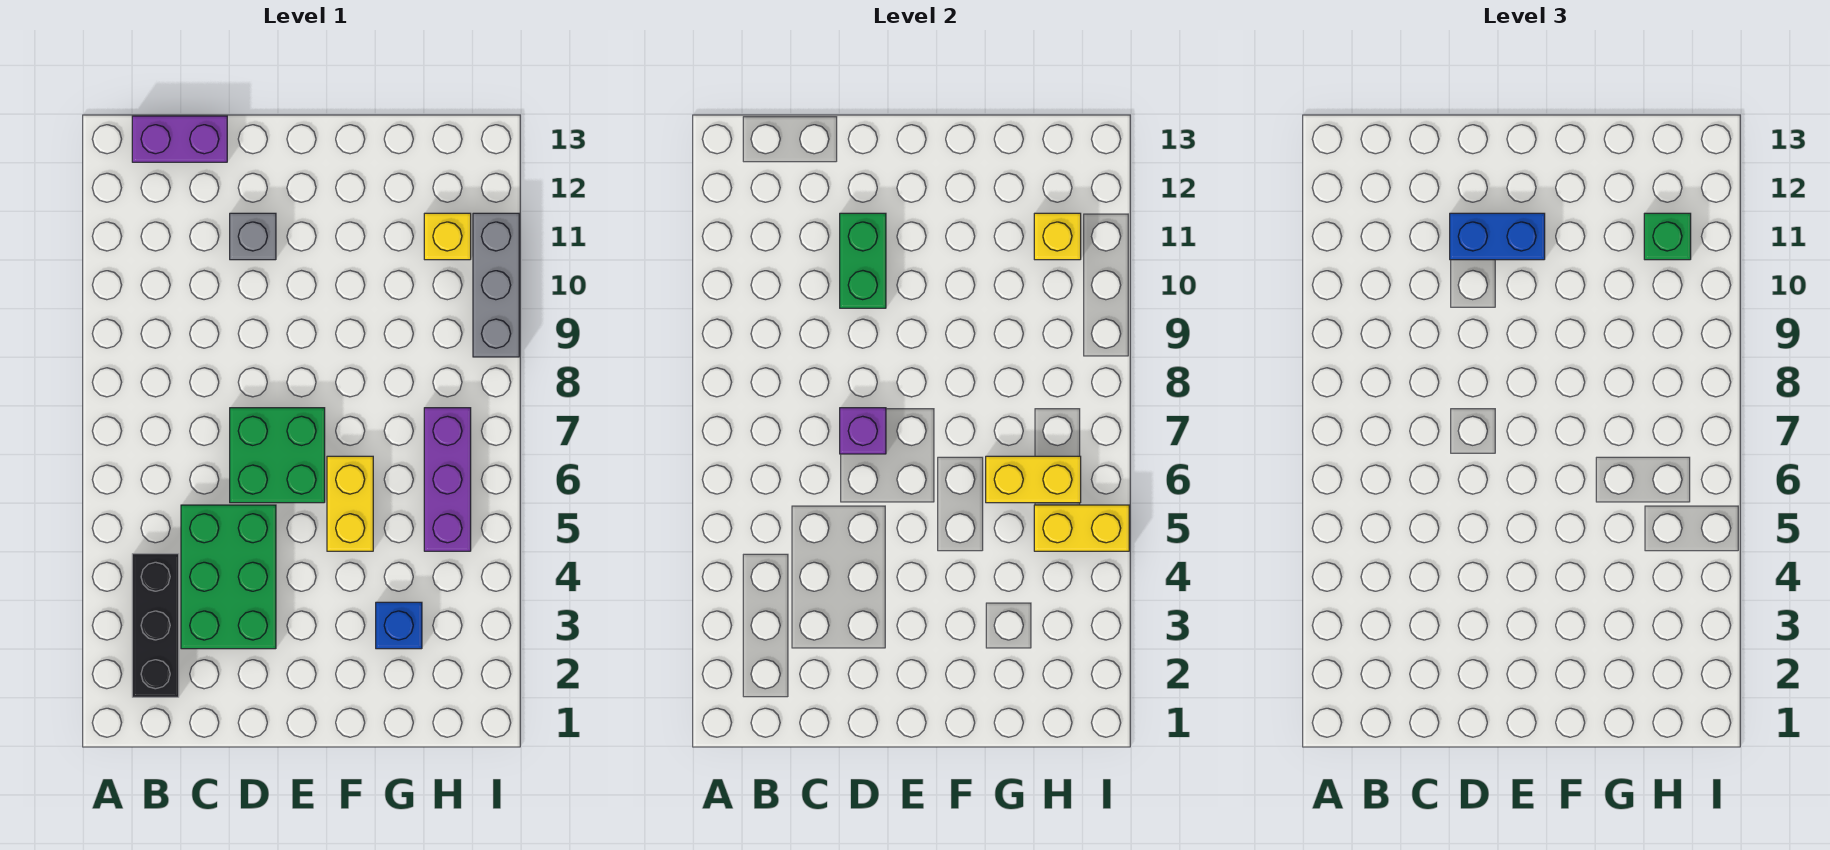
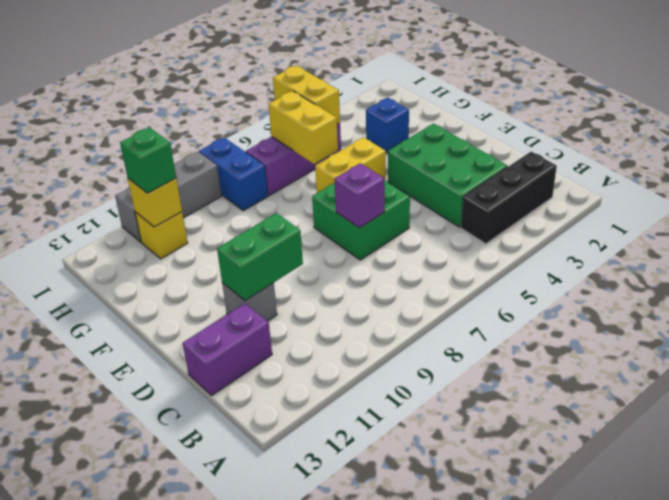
purple 1x2 brick [132,116,227,162] -> purple 1x2 brick turned to [183,303,272,395]
green 2x3 brick [181,505,276,649] -> green 2x3 brick turned to [388,124,507,227]
blue 1x2 brick [1450,213,1545,260] -> blue 1x2 brick moved to [199,138,268,211]

